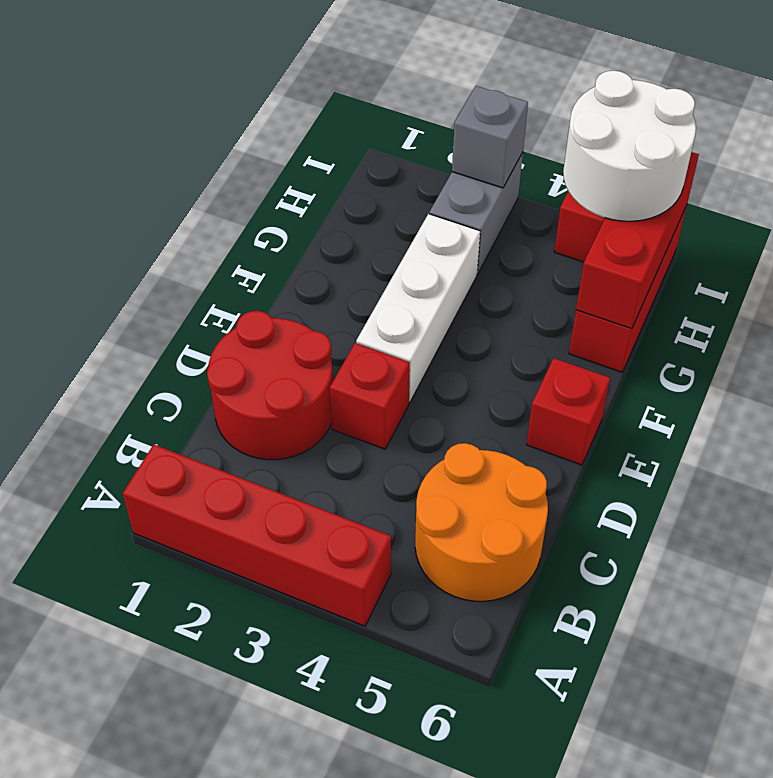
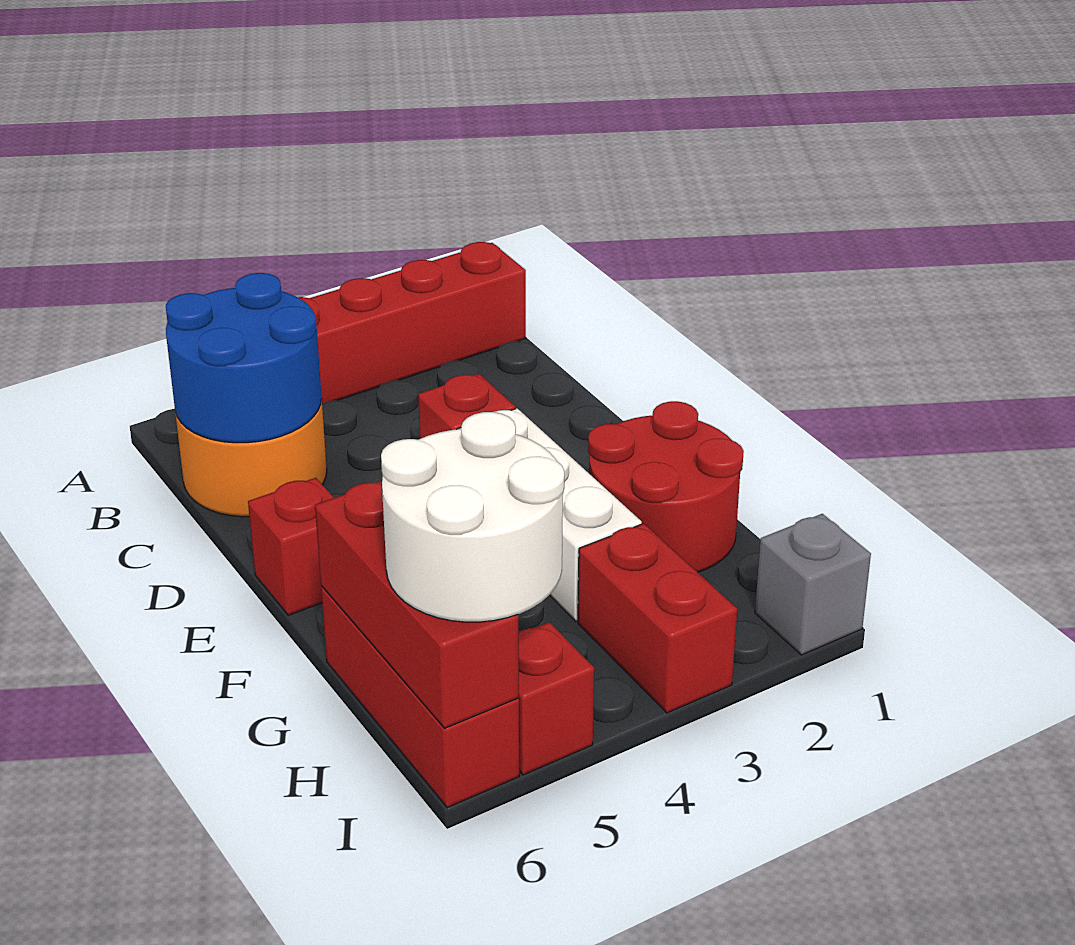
none -> blue 2x2 round brick [166,273,322,443]
red 2x2 round brick [207,311,333,460] -> red 2x2 round brick moved to [588,401,744,572]
grey 1x2 brick [429,152,523,274] -> red 1x2 brick [578,524,737,713]
grey 1x1 brick [452,86,528,188] -> grey 1x1 brick moved to [755,514,871,655]

